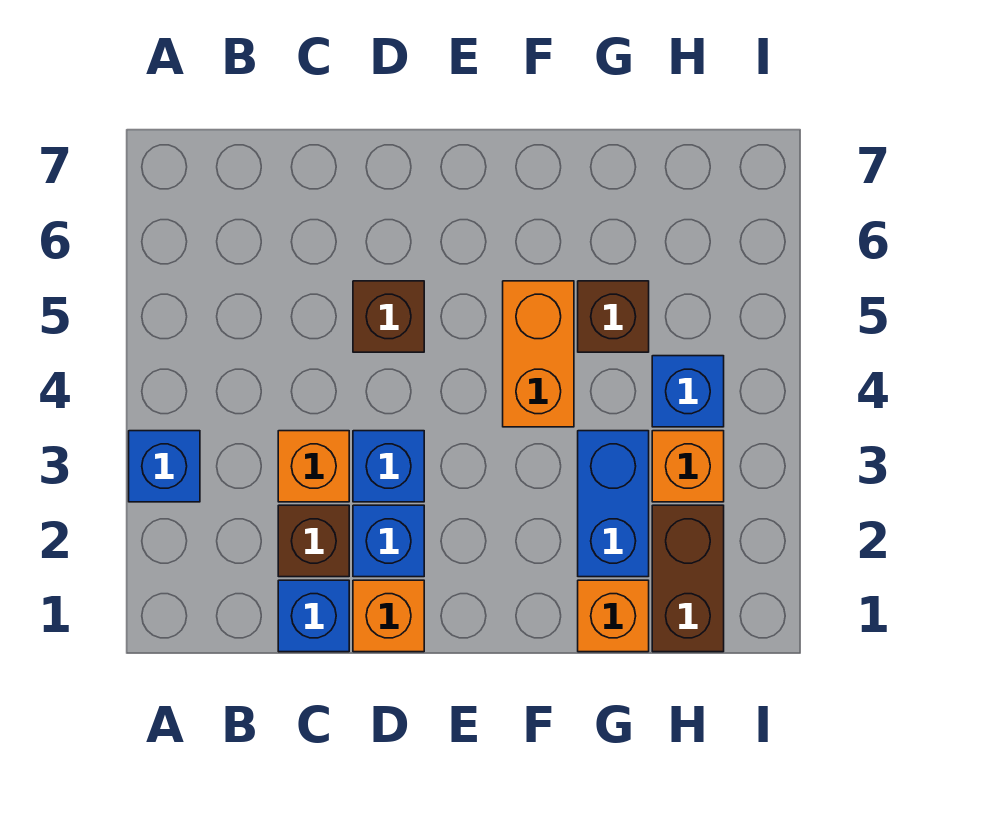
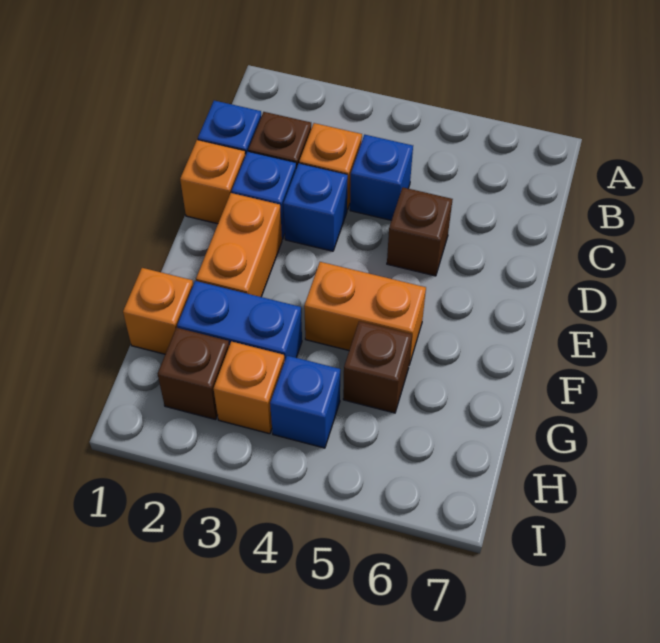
blue 1x1 brick [129,431,200,502] -> blue 1x1 brick moved to [350,135,413,220]
none -> orange 1x2 brick [196,193,282,297]
brown 1x2 brick [652,505,724,652] -> brown 1x1 brick [158,328,229,420]

